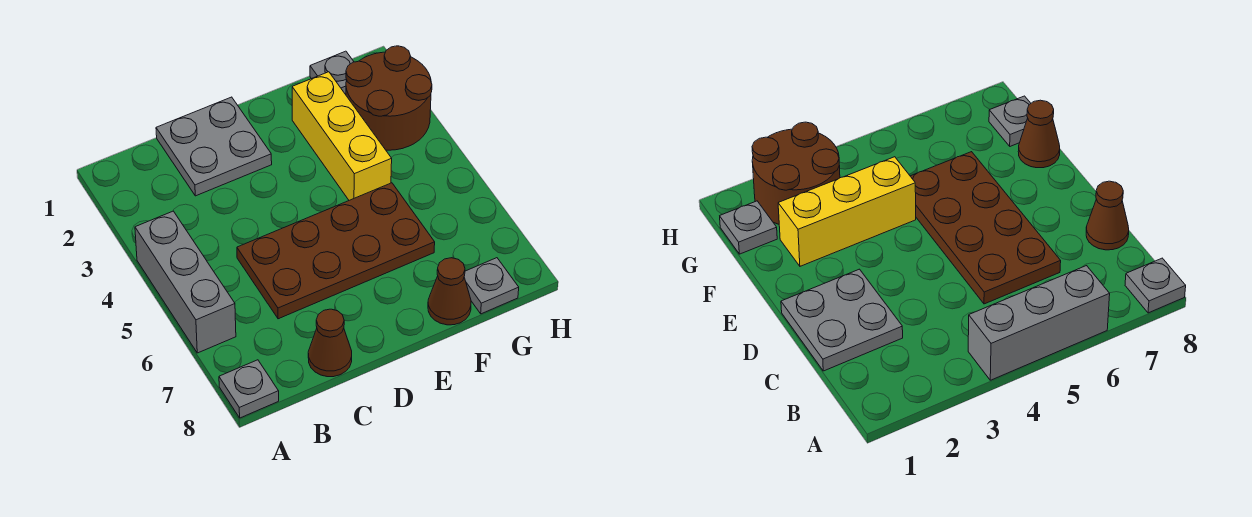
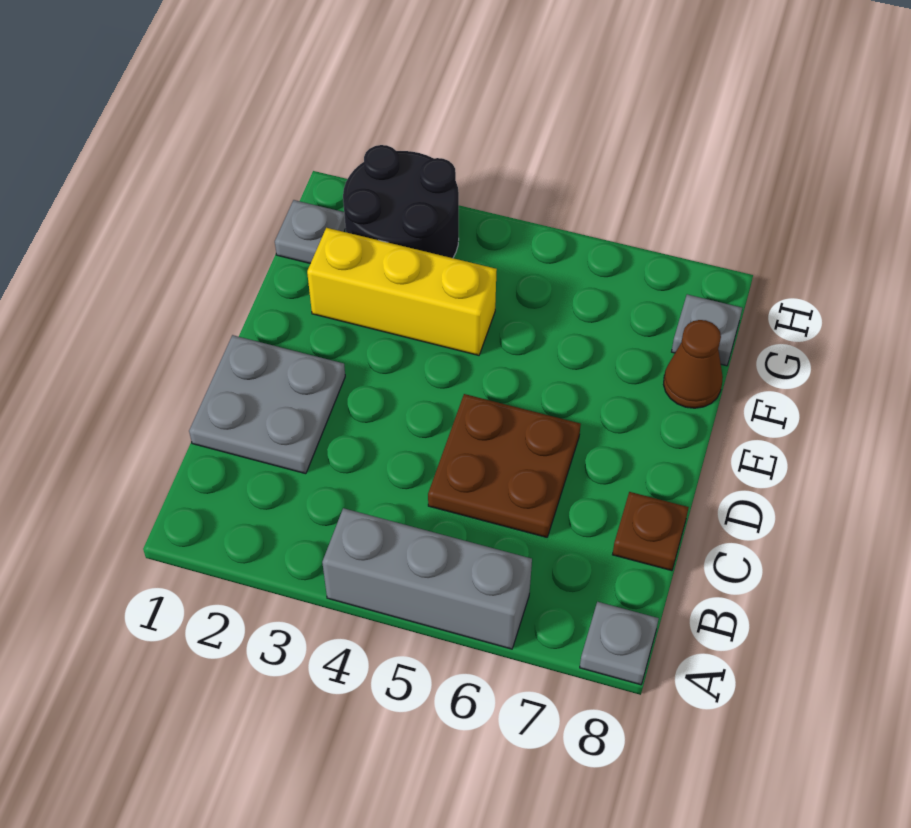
brown 2x4 plate [237,183,435,319] -> brown 2x2 plate [428,394,581,537]
brown 1x1 cone [308,309,352,377] -> brown 1x1 plate [613,492,689,571]
brown 2x2 round brick [346,46,432,150] -> black 2x2 round brick [343,145,459,258]

